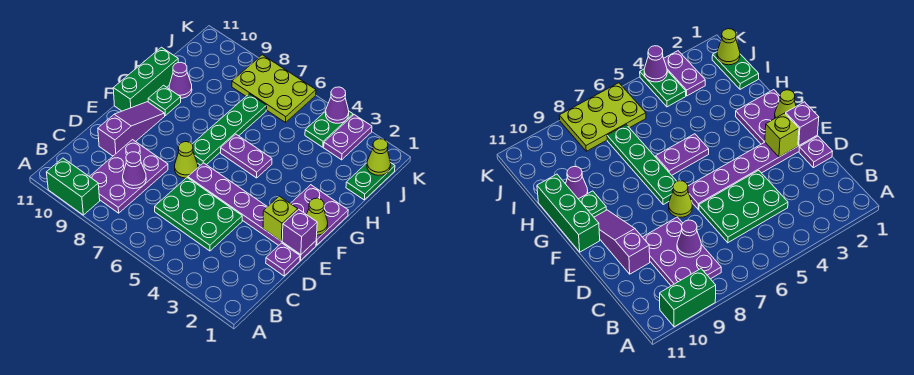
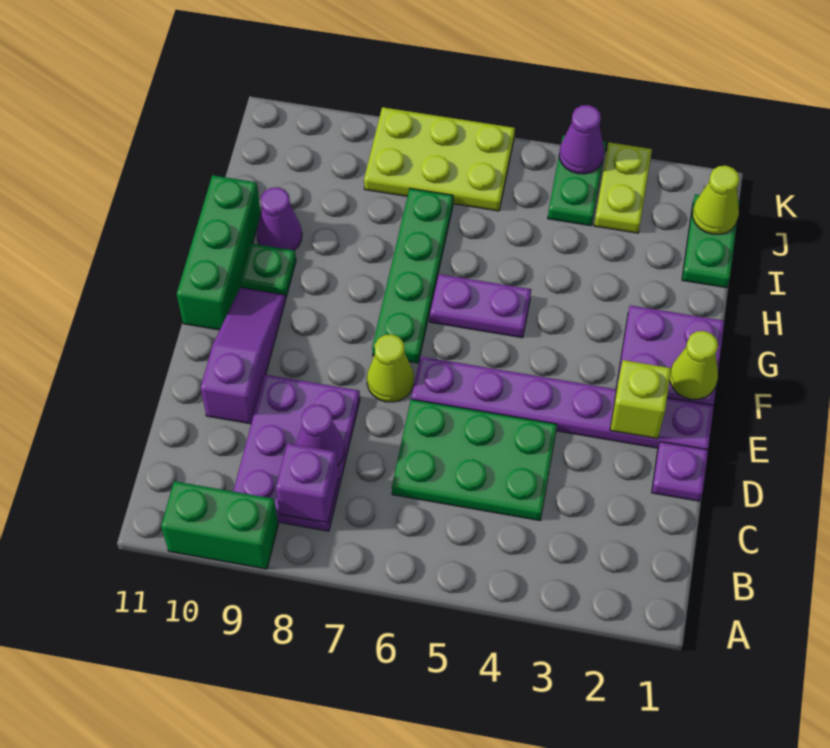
purple 1x1 brick [282,209,317,255] -> purple 1x1 brick moved to [276,443,339,523]
purple 1x2 plate [324,115,372,160] -> lime 1x2 plate [594,142,652,233]

